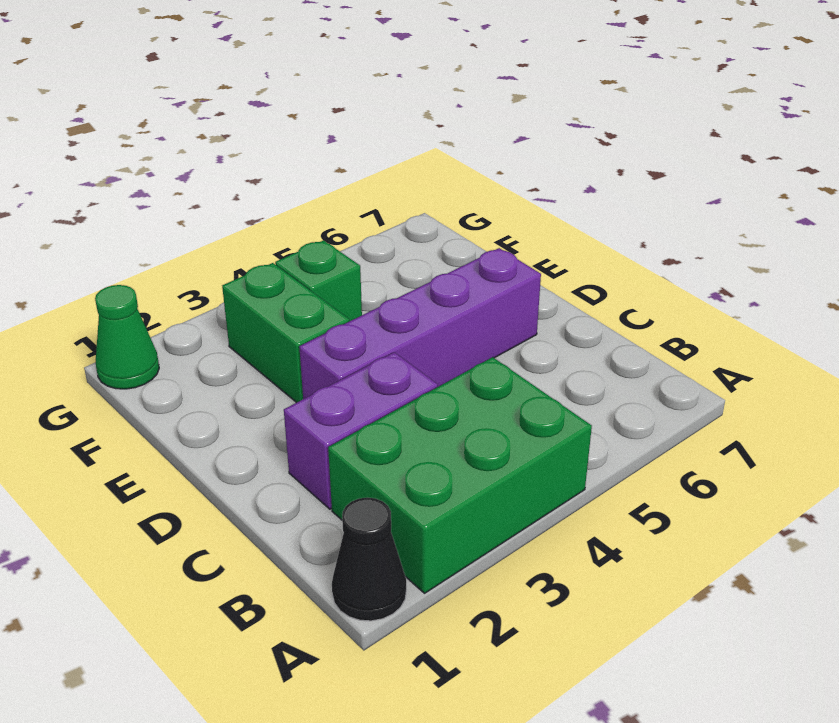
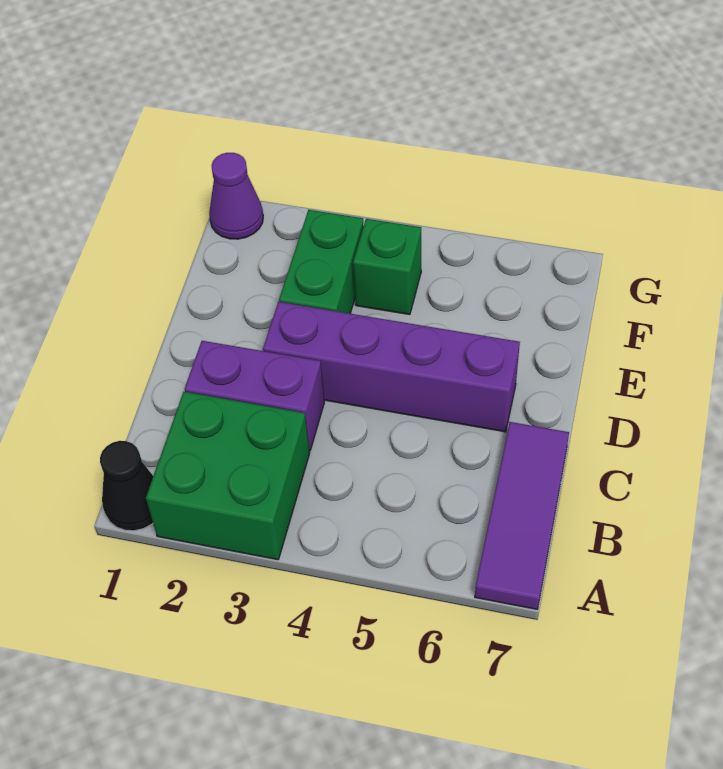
green 2x3 brick [328,357,592,593] -> green 2x2 brick [146,392,310,560]
none -> purple 1x3 tile [475,422,569,609]
green 1x1 cone [95,285,159,389] -> purple 1x1 cone [209,153,263,239]

